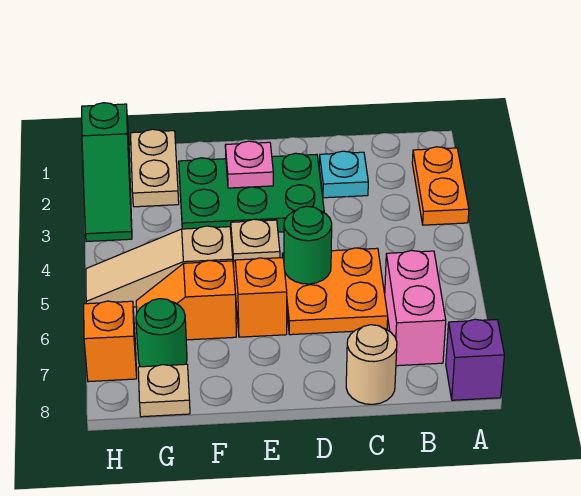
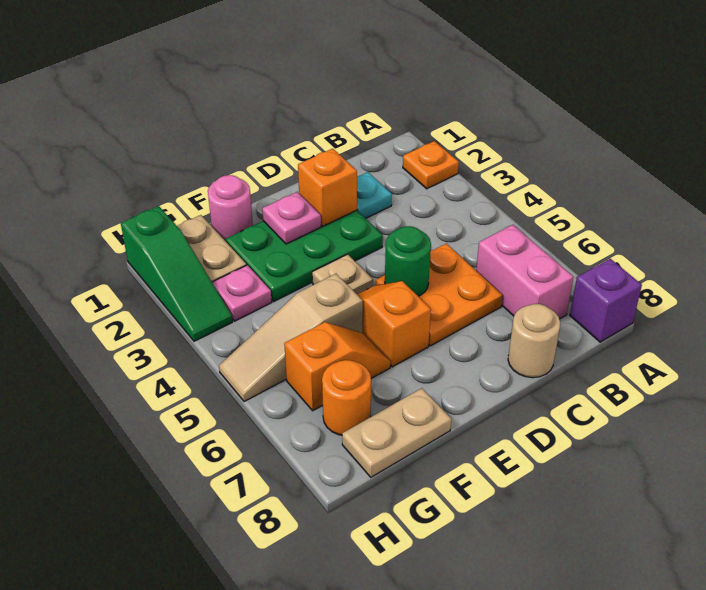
orange 1x2 plate [412,147,469,225] -> orange 1x1 plate [403,141,459,189]
none -> pink 1x1 round brick [208,175,253,241]
orange 1x2 slope [136,260,236,340] -> orange 1x2 slope turned to [284,322,391,411]
none -> pink 1x1 plate [212,265,272,321]
green 1x1 round brick [136,299,187,367] -> orange 1x1 round brick [322,360,371,435]
tan 1x1 plate [138,364,190,417] -> tan 1x2 plate [342,388,451,477]
orange 1x1 brick [84,301,137,382] -> orange 1x1 brick moved to [298,149,357,226]

